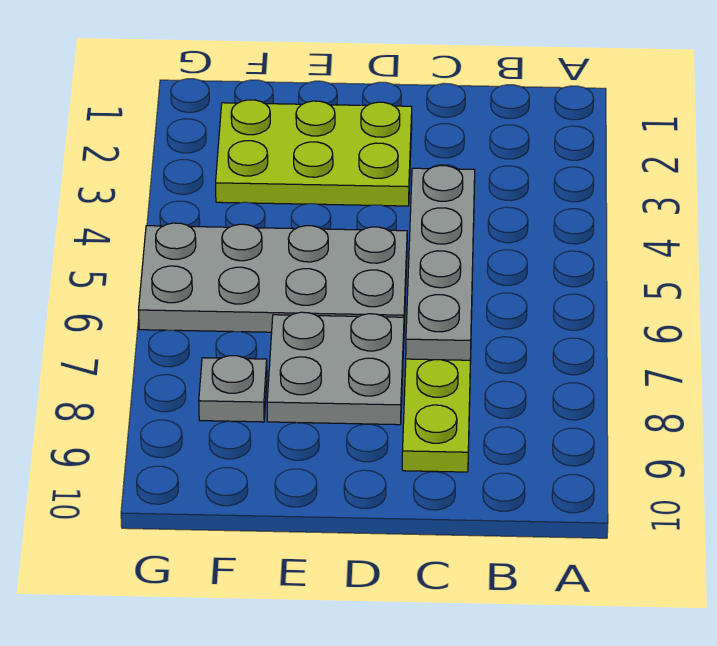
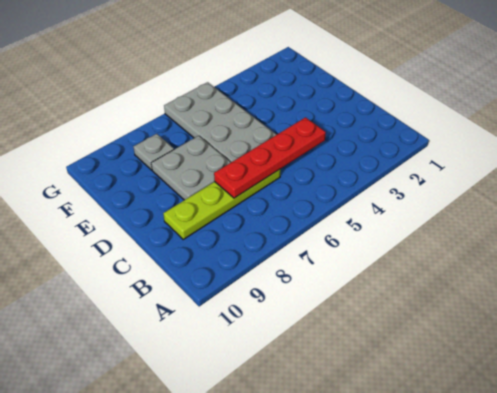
grey 1x4 plate [406,166,475,360] -> red 1x4 plate [214,117,326,198]
lime 2x3 plate [216,100,412,206] -> none

